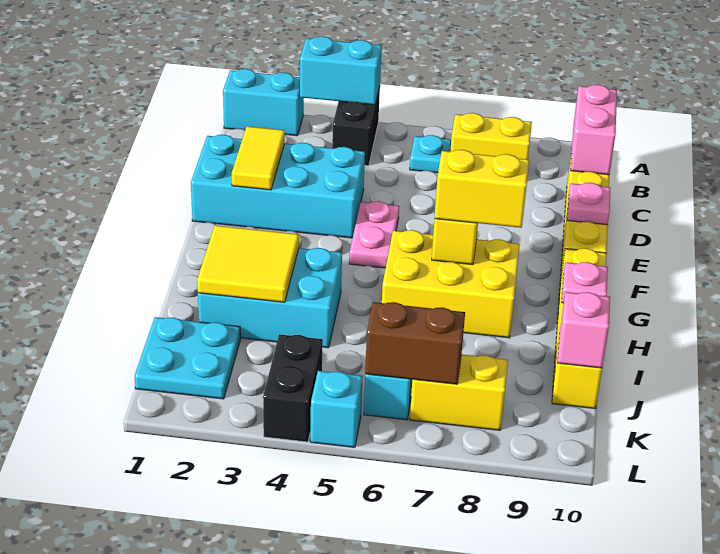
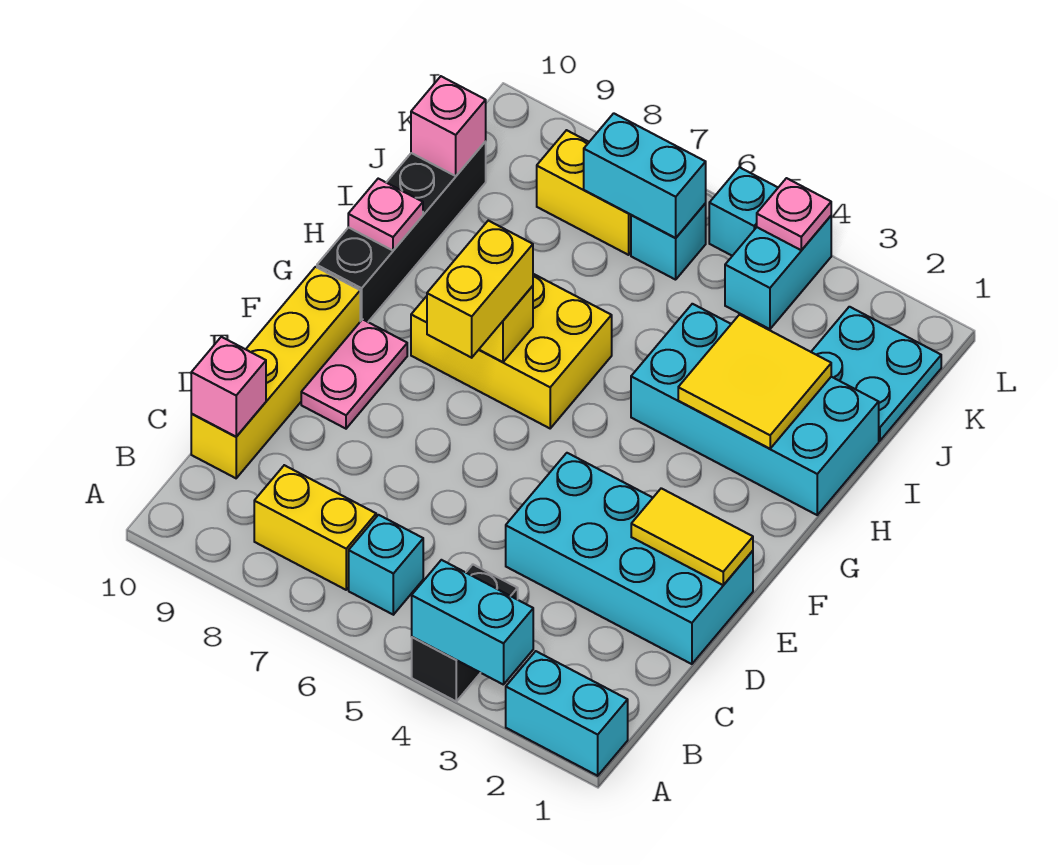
cyan 1x1 plate [410,135,451,173] -> cyan 1x1 brick [349,515,423,615]
pink 1x2 brick [570,85,617,175] -> pink 1x1 brick [191,337,266,437]
yellow 1x2 tile [232,126,285,190] -> yellow 1x2 tile turned to [631,488,753,585]
pink 1x2 plate [349,201,399,268] -> pink 1x2 plate moved to [301,319,407,429]
pink 1x1 plate [567,183,610,225] -> pink 1x1 plate moved to [757,178,831,250]
yellow 1x2 brick [435,150,529,228] -> yellow 1x2 brick turned to [427,221,533,358]
yellow 1x4 brick [552,248,607,409] -> black 1x4 brick [317,142,486,322]
cyan 2x3 brick [198,248,342,348] -> cyan 2x4 brick [631,304,879,515]
black 1x2 brick [263,334,323,442] -> cyan 1x2 brick [725,216,831,329]
brown 1x2 brick [365,302,465,384] -> cyan 1x2 brick [584,113,706,238]

